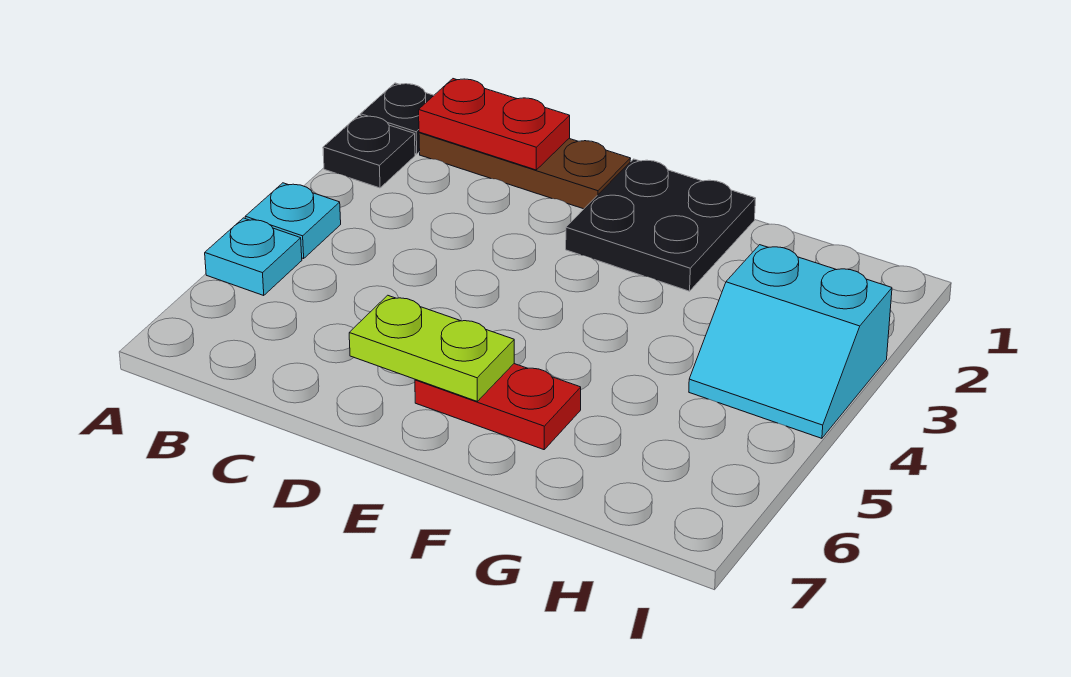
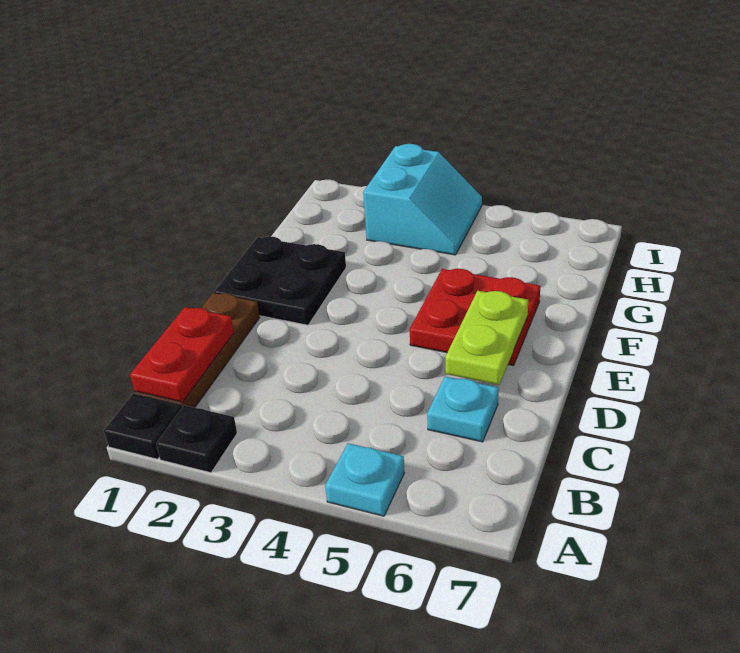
cyan 1x1 plate [245,183,341,259] -> cyan 1x1 plate moved to [427,377,499,442]
red 1x2 plate [415,364,581,450] -> red 2x2 plate [410,269,540,366]

